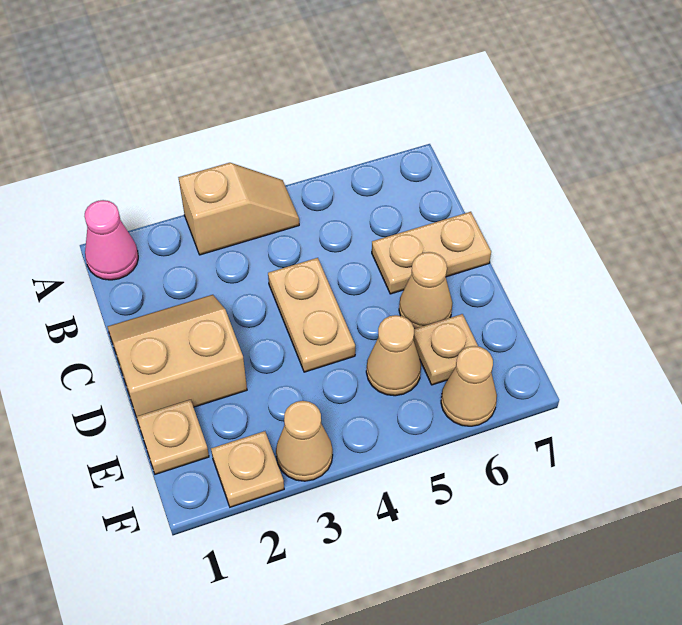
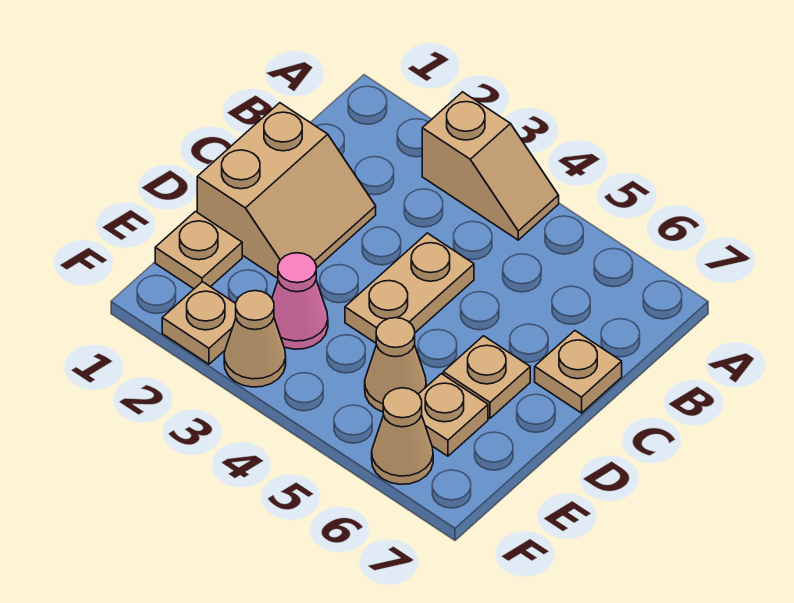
pink 1x1 cone [84,200,138,280] -> pink 1x1 cone moved to [272,253,328,349]
tan 2x2 slope [108,295,247,421] -> tan 2x2 slope turned to [197,103,376,278]
tan 1x2 plate [372,212,491,294] -> tan 1x1 plate [535,331,622,413]
tan 1x1 cone [399,252,452,329] -> tan 1x1 plate [443,336,530,418]

